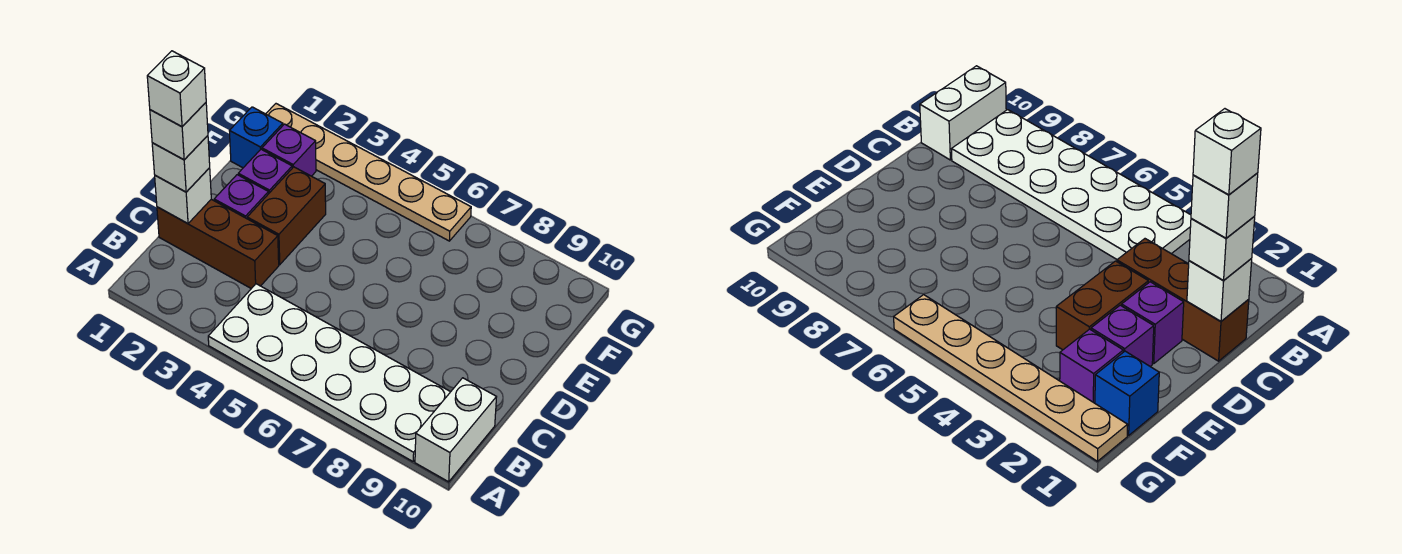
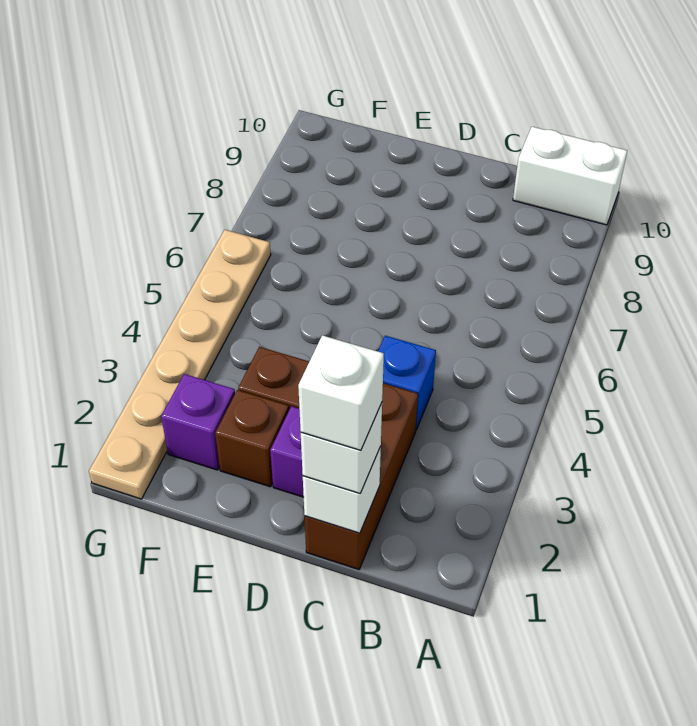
white 2x6 plate [208,284,450,461] -> none
white 1x1 brick [147,51,206,127] -> none
purple 1x1 brick [238,149,292,193] -> brown 1x1 brick [215,390,289,487]
blue 1x1 brick [230,107,283,168] -> blue 1x1 brick moved to [378,336,436,430]

